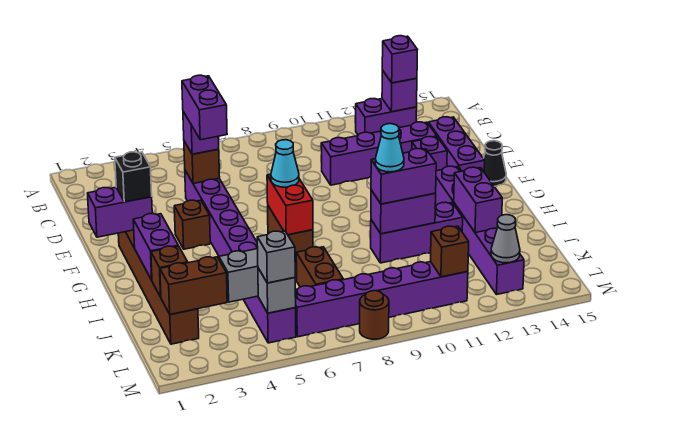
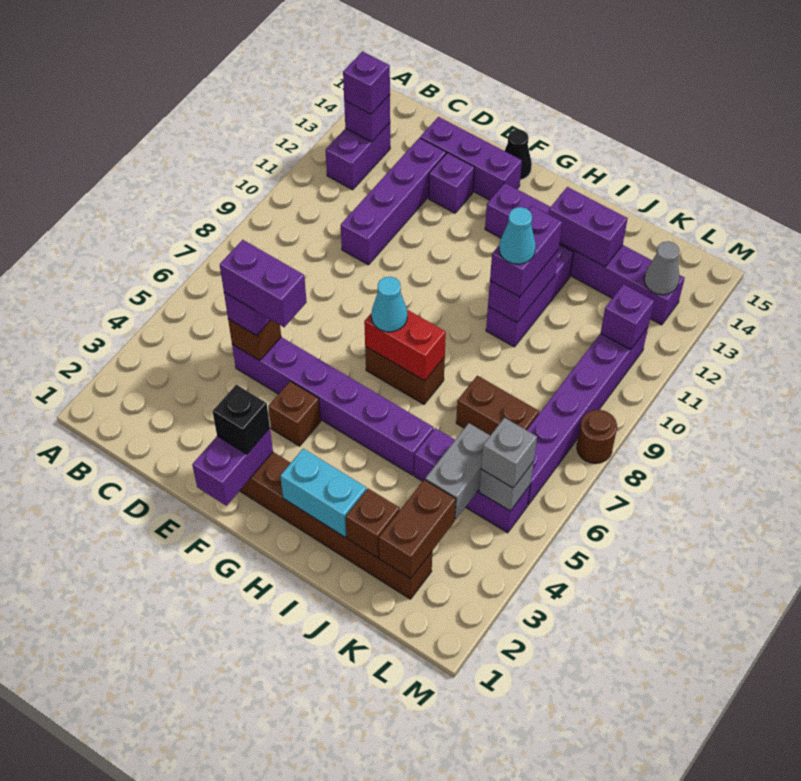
purple 1x2 brick [133,214,178,280] -> cyan 1x2 brick [280,449,367,537]
brown 1x1 brick [431,226,469,277] -> purple 1x1 brick [601,284,654,350]

